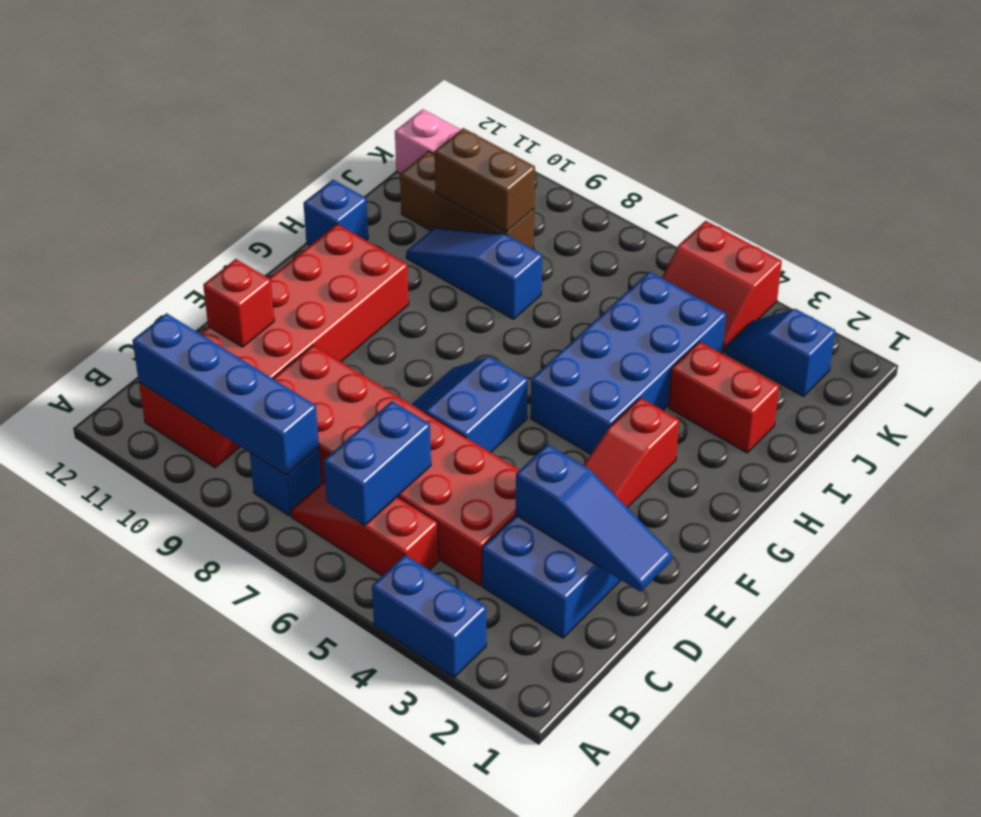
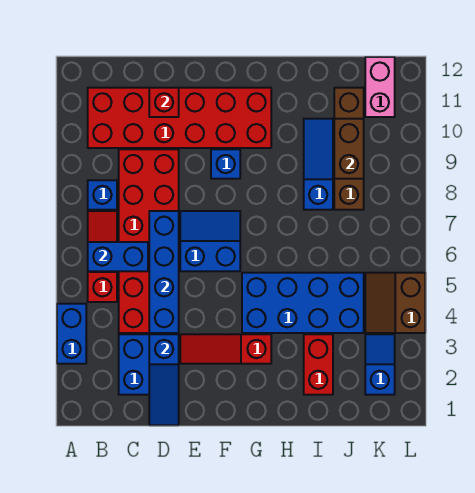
blue 1x4 brick [133,313,319,475] -> blue 1x4 brick moved to [149,211,179,333]
blue 1x1 brick [304,180,368,245] -> blue 1x1 brick moved to [211,149,240,179]
brown 1x3 brick [400,151,534,249] -> brown 1x4 brick [334,88,364,210]
red 2x2 slope [662,221,782,352] -> brown 2x2 slope [365,273,425,333]

